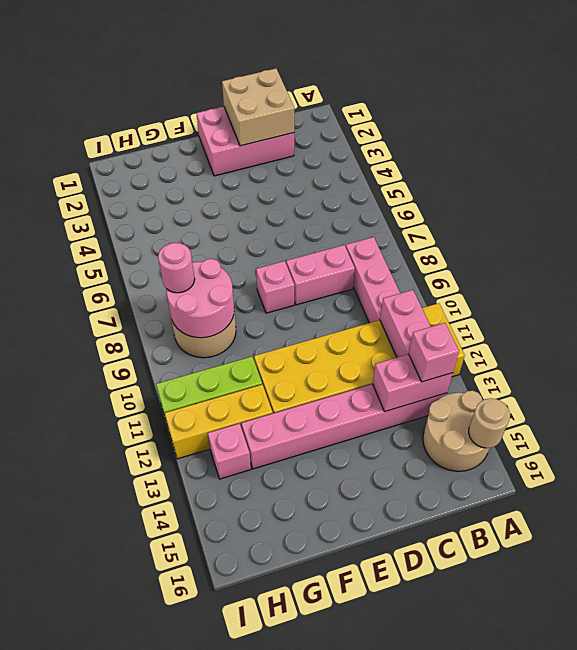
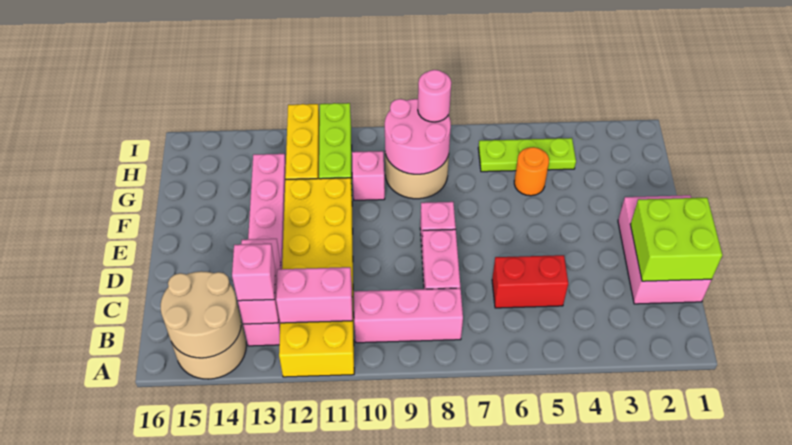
tan 1x1 round brick [469,398,510,448] -> tan 2x2 round brick [161,271,241,358]
tan 2x2 brick [222,69,294,146] -> lime 2x2 brick [630,198,722,281]
none -> red 1x2 brick [492,255,568,308]
none -> orange 1x1 round brick [514,147,549,196]
none -> lime 1x3 plate [478,138,576,172]
pink 1x1 brick [208,424,251,479] -> pink 1x1 brick moved to [352,151,385,200]

